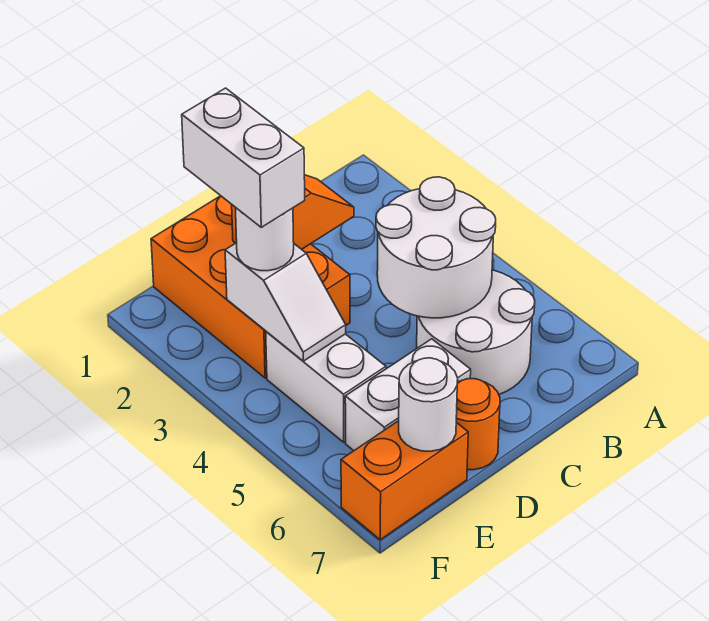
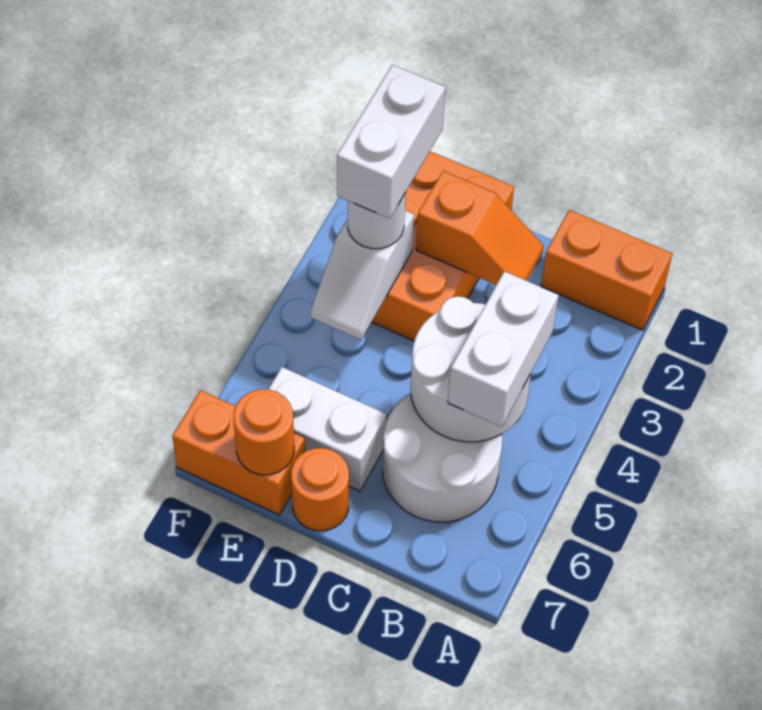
none -> orange 1x2 brick [541,210,672,330]
white 1x2 brick [266,332,386,442] -> white 1x2 brick moved to [448,271,559,427]
white 1x1 round brick [399,358,458,451] -> orange 1x1 round brick [234,389,294,475]

